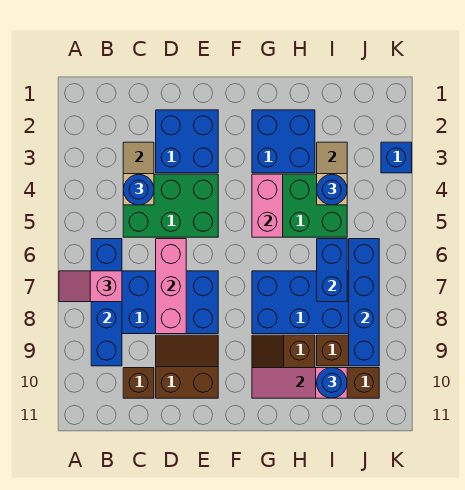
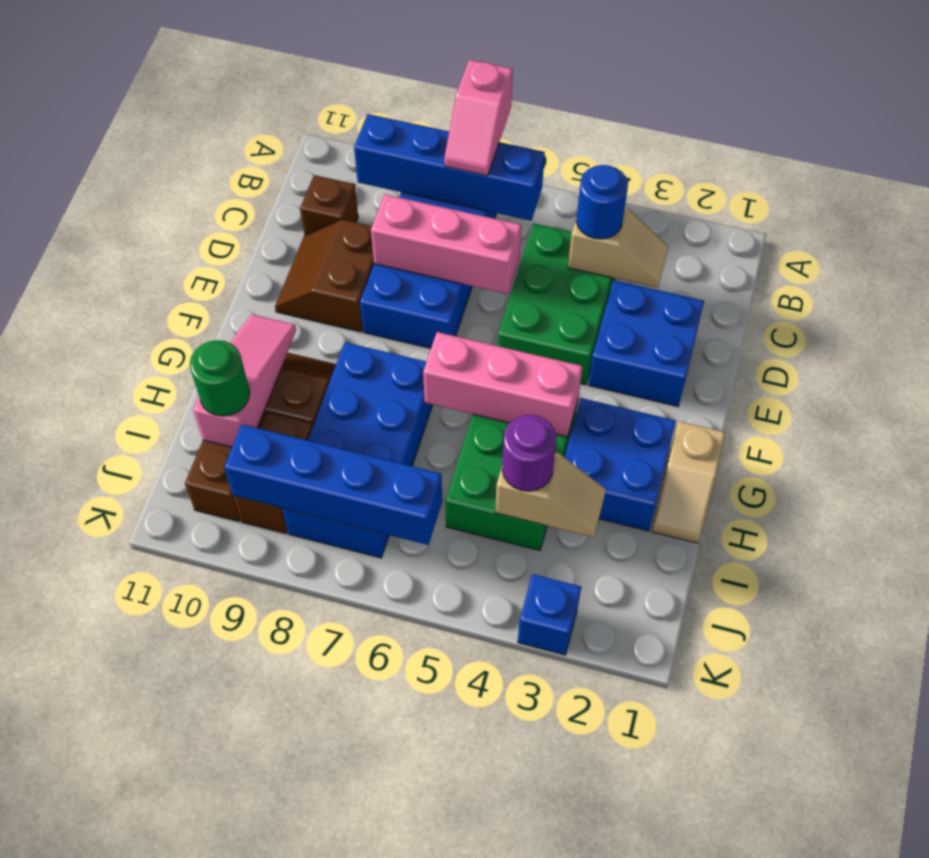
pink 1x2 slope [59,271,122,302] -> pink 1x2 slope turned to [444,60,513,175]
brown 2x2 slope [156,335,218,398] -> brown 2x2 slope turned to [275,219,374,332]
none -> tan 1x2 slope [652,421,725,543]
pink 1x2 brick [252,174,283,237] -> pink 1x3 brick [423,332,583,437]
blue 1x1 round brick [317,174,347,205] -> purple 1x1 round brick [502,415,557,491]
blue 1x2 brick [317,239,347,302] -> none
blue 1x1 round brick [317,368,347,398] -> green 1x1 round brick [190,340,250,416]

